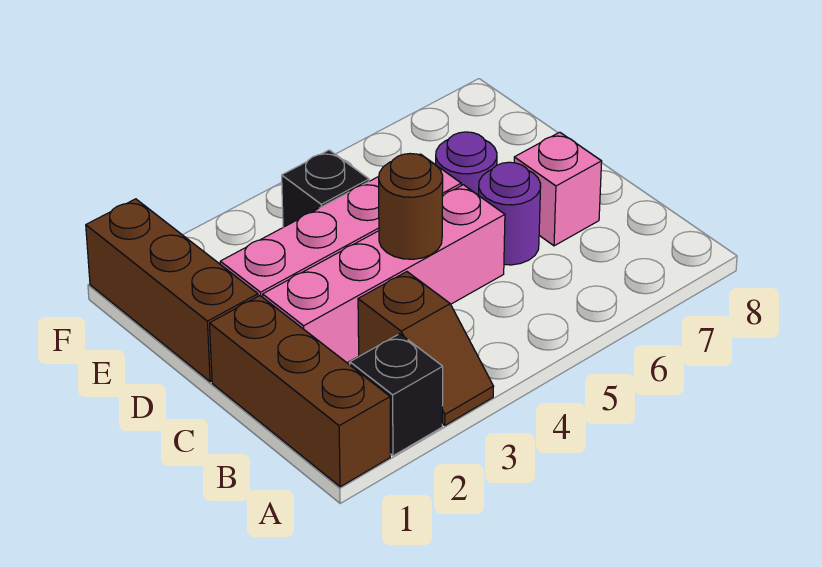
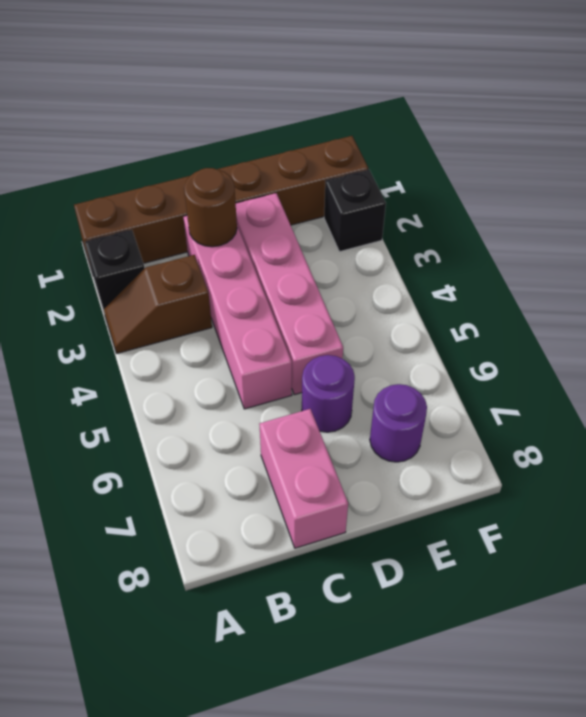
brown 1x1 round brick [379,154,443,259] -> brown 1x1 round brick moved to [184,168,237,247]
purple 1x1 round brick [479,162,541,265] -> purple 1x1 round brick moved to [370,384,427,462]
pink 1x1 brick [514,132,602,246] -> pink 1x2 brick [260,409,348,548]
black 1x1 brick [282,150,369,227] -> black 1x1 brick moved to [324,169,386,252]

